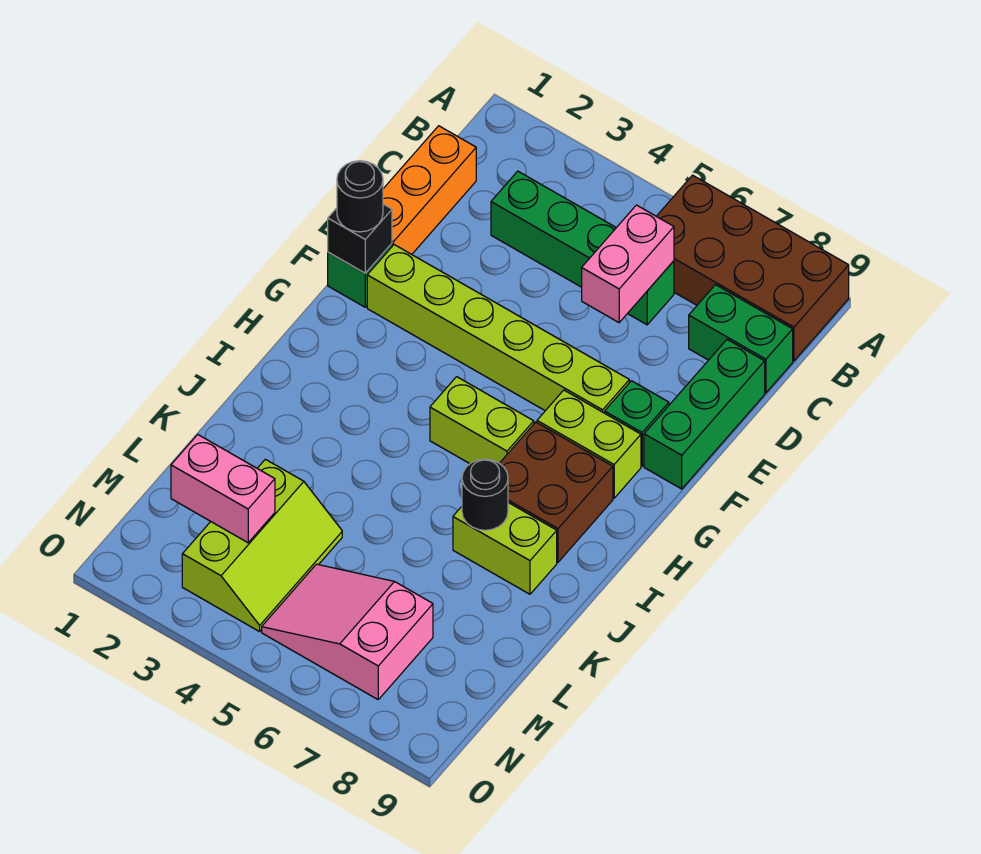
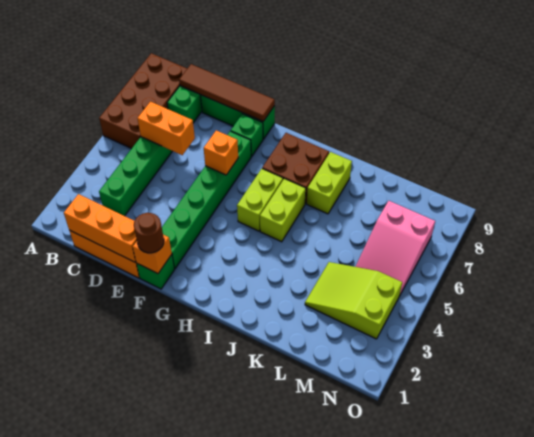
none -> orange 1x3 brick [64,194,137,262]
pink 1x2 brick [582,205,674,323] -> orange 1x2 brick [137,102,195,155]
none -> brown 1x4 tile [179,64,275,121]
black 1x1 brick [328,204,392,273] -> orange 1x1 brick [133,235,172,273]
black 1x1 round brick [337,161,383,232] -> brown 1x1 round brick [134,213,164,253]
lime 1x6 brick [367,245,629,413] -> green 1x6 brick [162,131,251,269]
none -> orange 1x1 brick [204,130,238,175]
lime 1x2 brick [537,390,641,498] -> lime 1x2 brick moved to [260,179,306,242]
black 1x1 round brick [462,459,508,530] -> none
lime 2x3 slope [182,459,342,632] -> lime 2x3 slope turned to [305,262,402,339]
pink 1x2 brick [171,435,275,543] -> none

